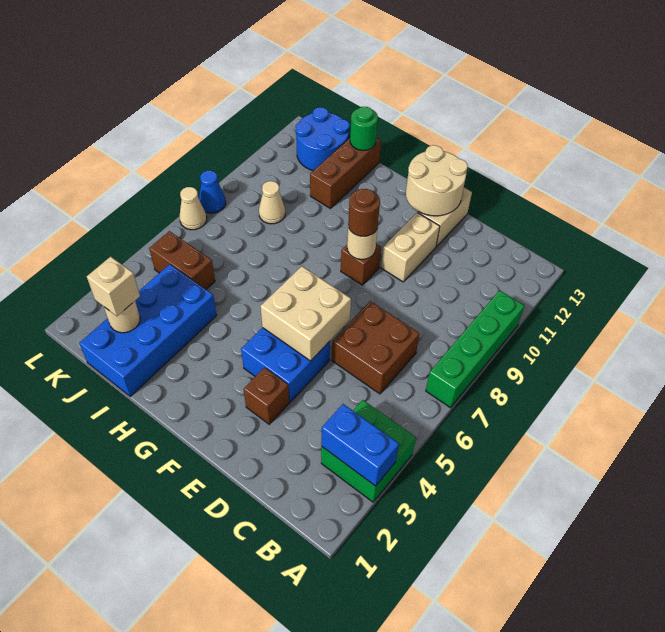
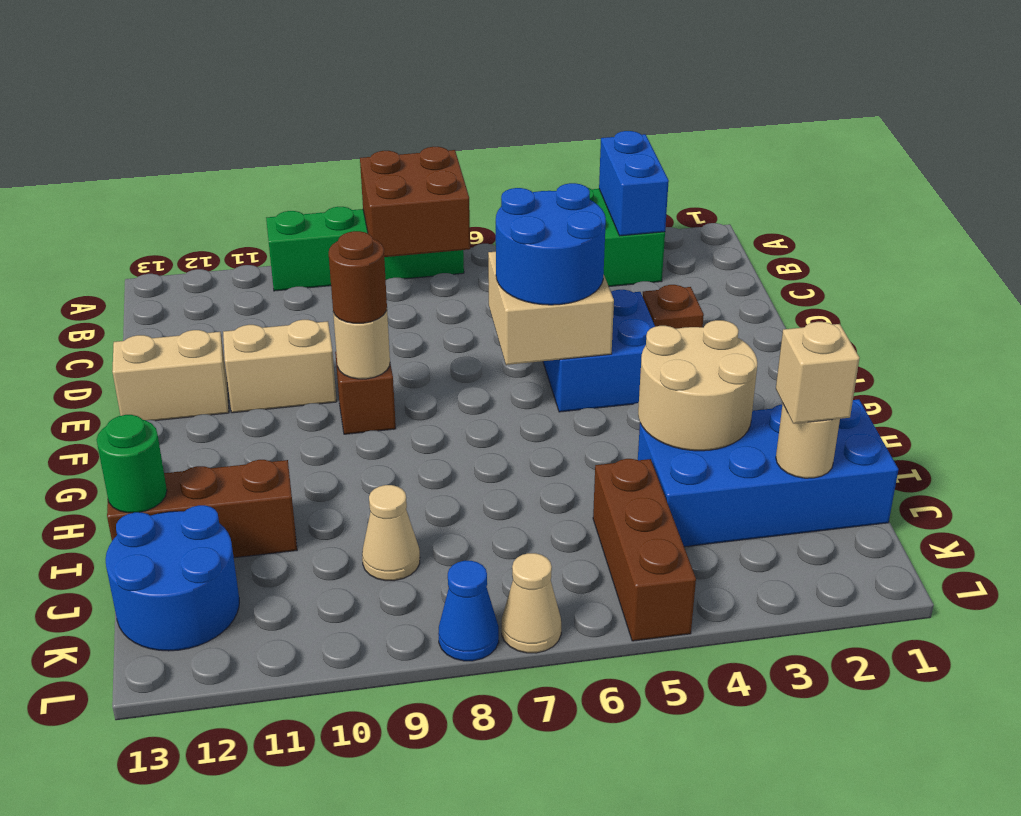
brown 2x2 brick [332,301,420,394] -> brown 2x2 brick moved to [360,147,470,257]
none -> blue 2x2 round brick [496,183,606,305]
tan 2x2 round brick [406,145,468,216] -> tan 2x2 round brick moved to [638,320,757,451]
brown 1x2 brick [149,231,215,289] -> brown 1x3 brick [593,459,696,641]

